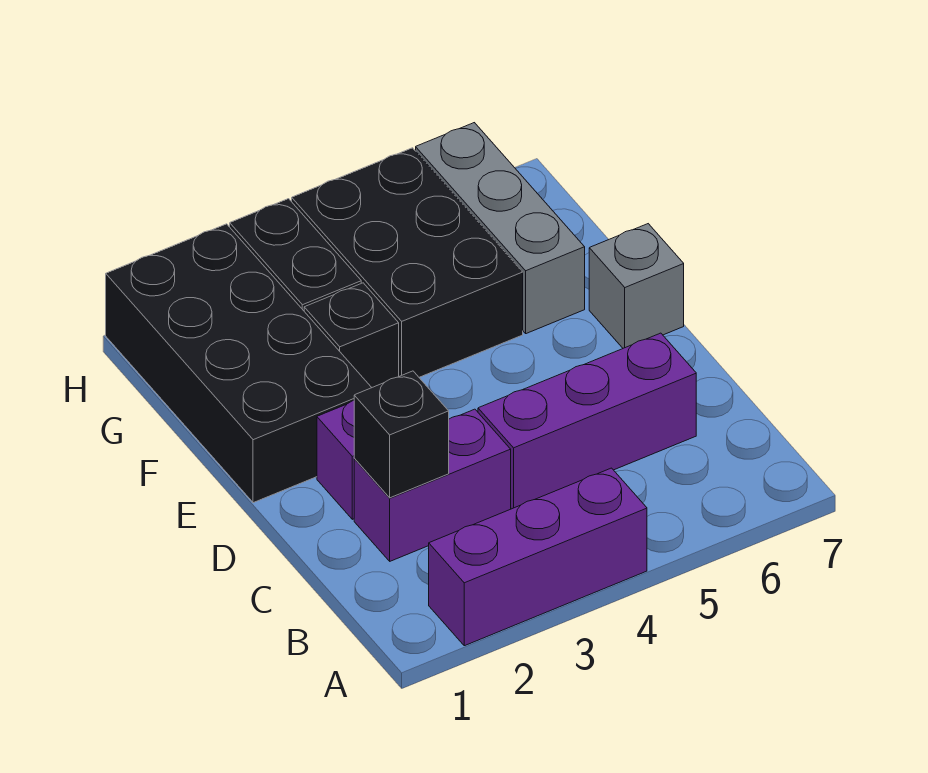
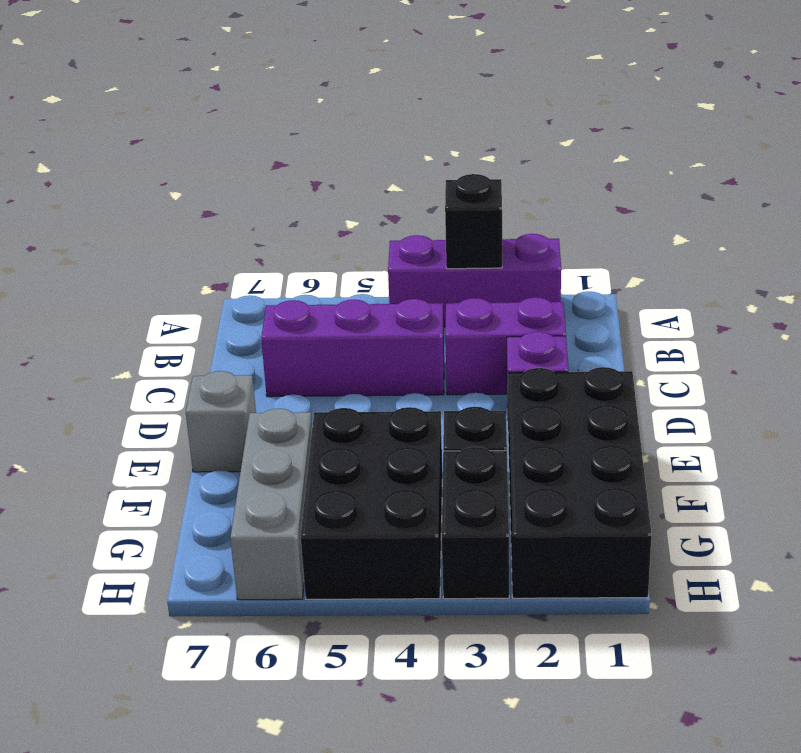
black 1x1 brick [354,371,449,498] -> black 1x1 brick moved to [445,174,502,269]

